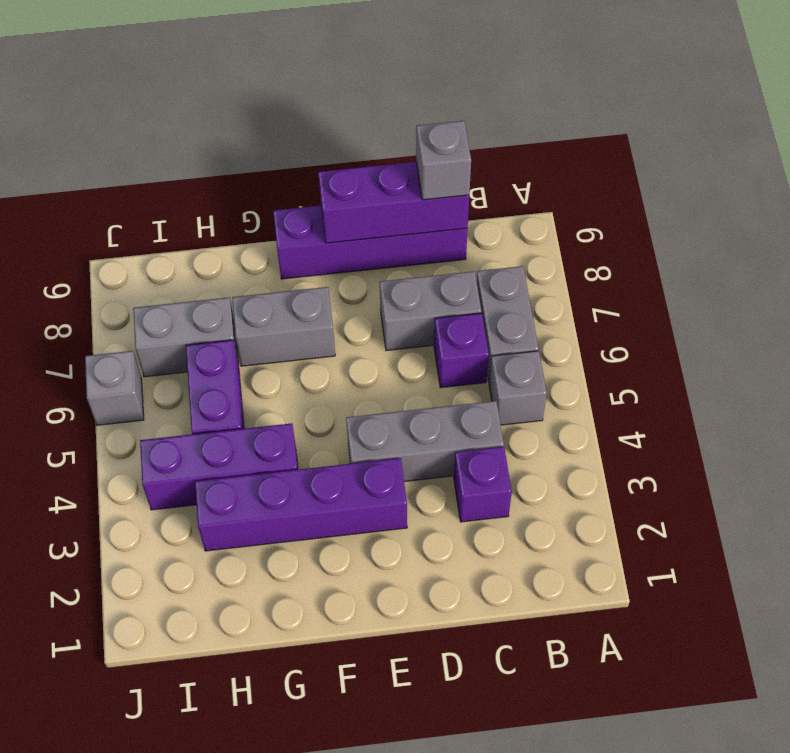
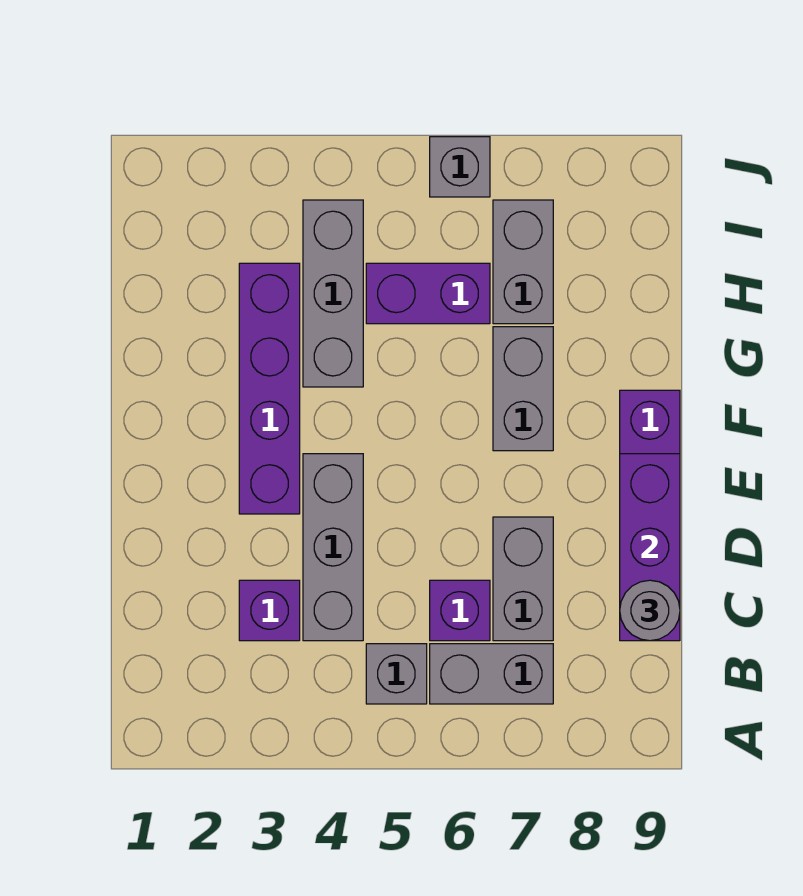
grey 1x1 brick [416,121,471,200] -> grey 1x1 round brick [620,580,680,641]
purple 1x3 brick [140,423,298,510] -> grey 1x3 brick [303,200,363,387]

